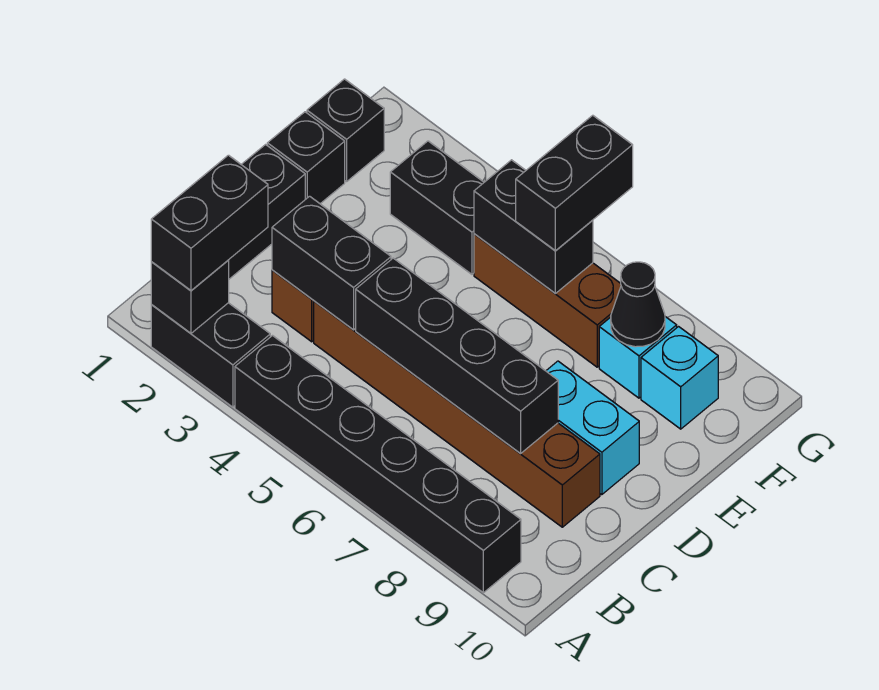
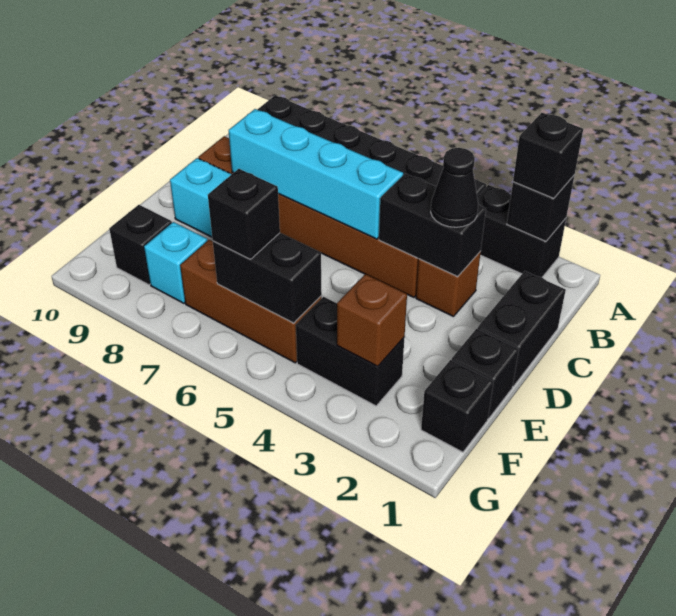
black 1x2 brick [151,155,268,291] -> black 1x1 brick [513,113,583,198]
black 1x4 brick [356,258,558,453] -> cyan 1x4 brick [229,109,403,239]
none -> brown 1x1 brick [337,274,407,366]
black 1x2 brick [516,115,633,251] -> black 1x1 brick [208,169,280,259]
black 1x1 cone [611,262,665,347] -> black 1x1 cone moved to [431,148,478,227]
cyan 1x1 brick [641,327,718,429] -> black 1x1 brick [109,205,172,285]

